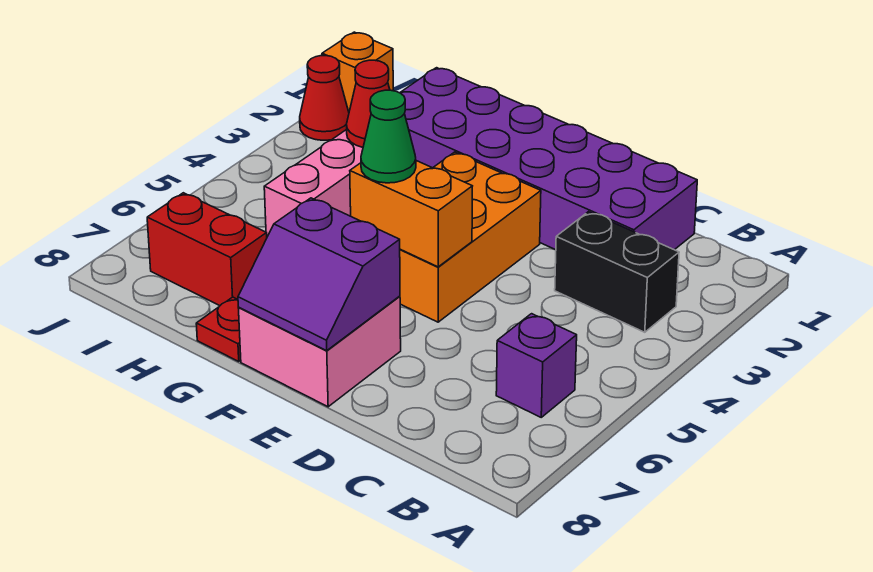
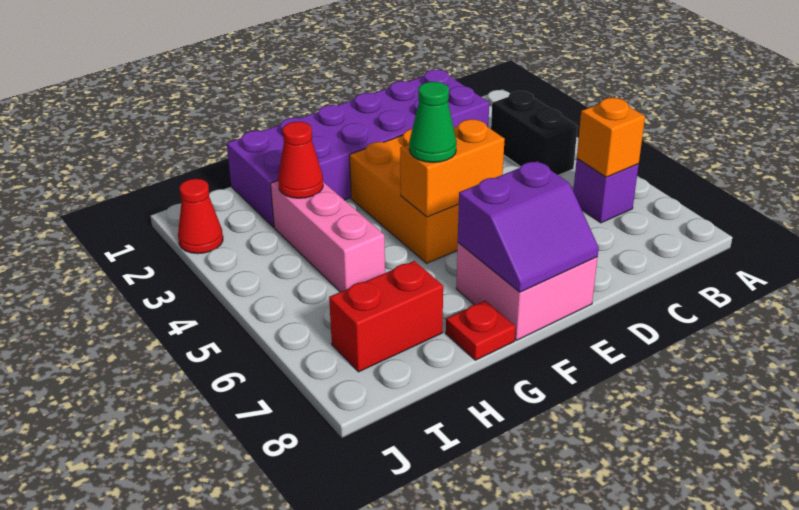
black 1x2 brick [555,212,679,332] -> black 1x2 brick turned to [491,91,578,175]
orange 1x1 brick [322,32,393,111] -> orange 1x1 brick moved to [577,98,645,177]

